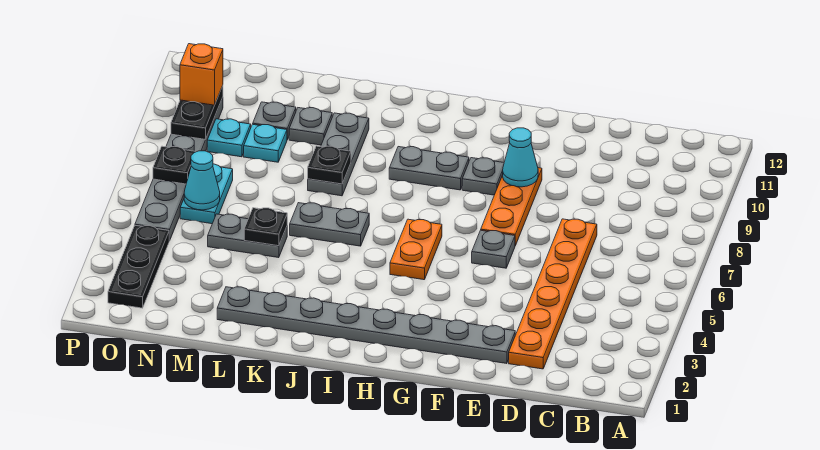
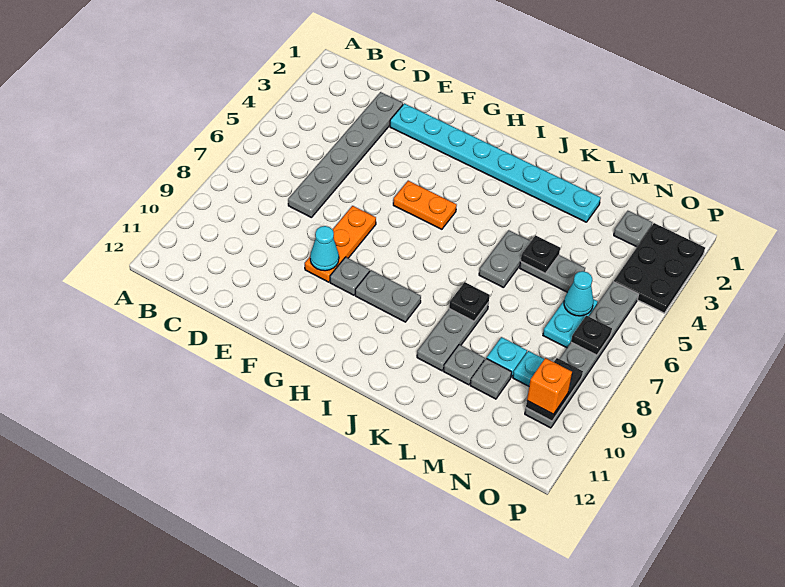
orange 1x6 plate [509,219,597,369] -> grey 1x6 plate [288,92,403,218]
grey 1x8 plate [217,287,515,364] -> cyan 1x8 plate [390,103,601,222]
grey 1x1 plate [472,230,515,268] -> grey 1x1 plate moved to [614,211,652,247]
orange 1x2 plate [390,219,442,280] -> orange 1x2 plate turned to [393,181,457,229]
grey 1x2 plate [290,203,369,246] -> grey 1x2 plate turned to [479,230,531,288]
black 1x3 plate [108,226,169,308] -> black 2x3 plate [614,223,705,313]

